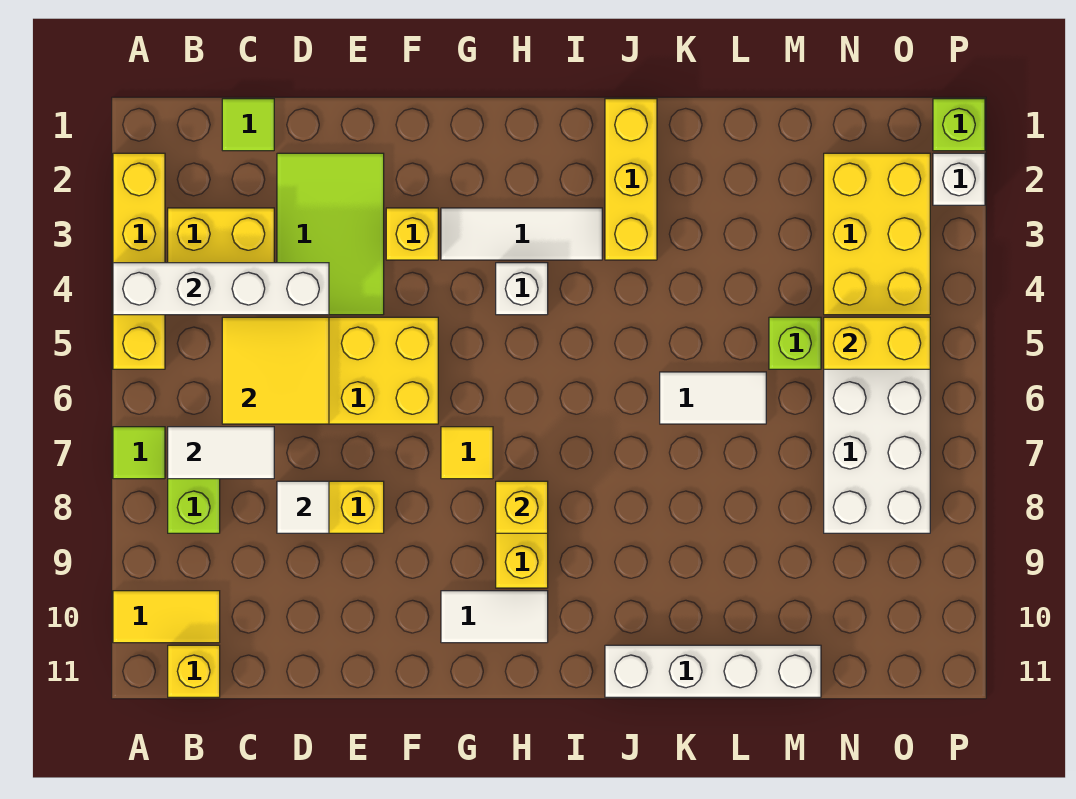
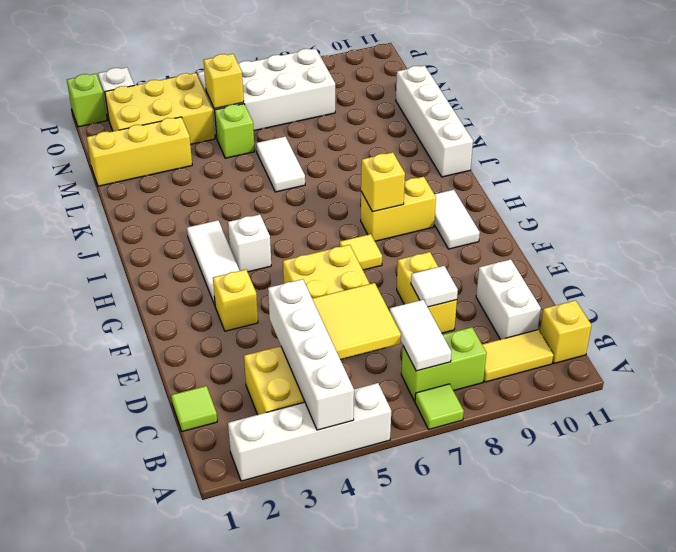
yellow 1x4 brick [113,153,165,369] -> white 1x4 brick [228,383,391,481]
yellow 1x2 tile [113,591,220,643] -> yellow 1x2 tile turned to [482,330,554,382]
none -> white 1x2 brick [476,259,541,339]
lime 2x3 tile [277,153,384,315] -> none
yellow 1x3 brick [605,99,657,260] -> yellow 1x3 brick moved to [87,117,192,186]
yellow 1x2 brick [824,317,930,369] -> yellow 1x1 brick [204,54,244,109]

